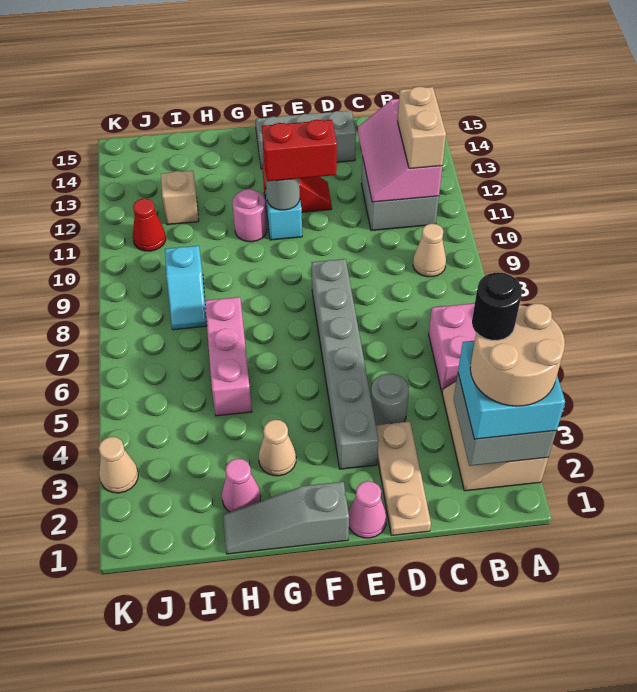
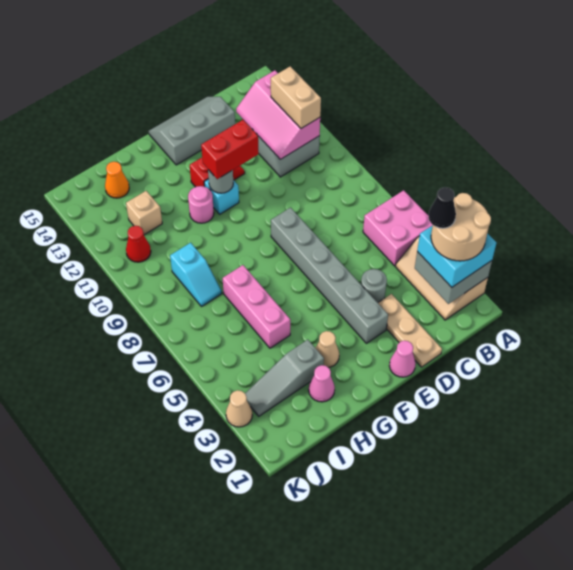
black 1x1 round brick [472,272,522,340] -> black 1x1 cone [428,187,456,228]
tan 1x1 cone [413,224,446,277] -> none
grey 1x3 slope [223,482,349,554] -> grey 1x3 slope moved to [245,340,324,416]
none -> orange 1x1 cone [105,162,129,198]

